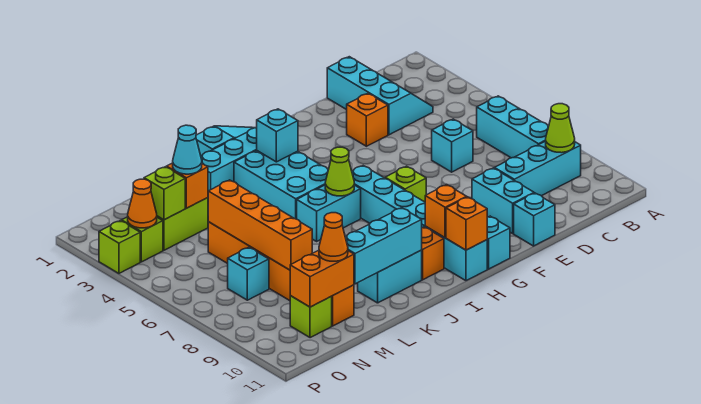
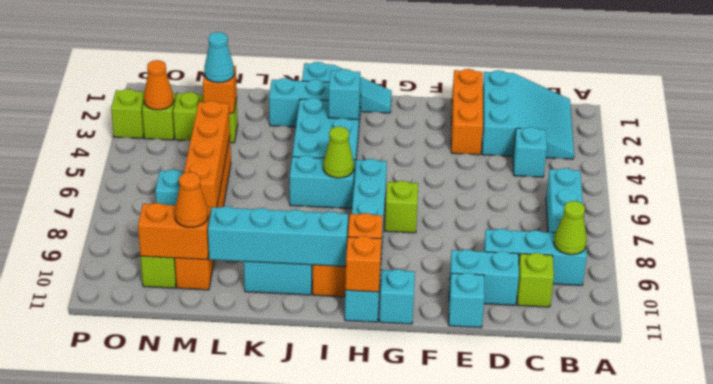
cyan 2x3 slope [327,57,433,135] -> cyan 3x3 slope [482,70,574,159]
cyan 1x1 brick [432,119,473,172] -> cyan 1x1 brick moved to [513,127,547,177]
orange 1x1 brick [347,94,388,146] -> orange 1x3 brick [451,69,483,155]
cyan 1x2 brick [472,168,534,233] -> cyan 1x2 brick turned to [449,250,519,305]
cyan 1x3 brick [345,208,422,284] -> cyan 1x4 brick [208,206,348,266]
lime 1x1 brick [144,167,185,220] -> lime 1x1 brick moved to [517,253,554,307]

